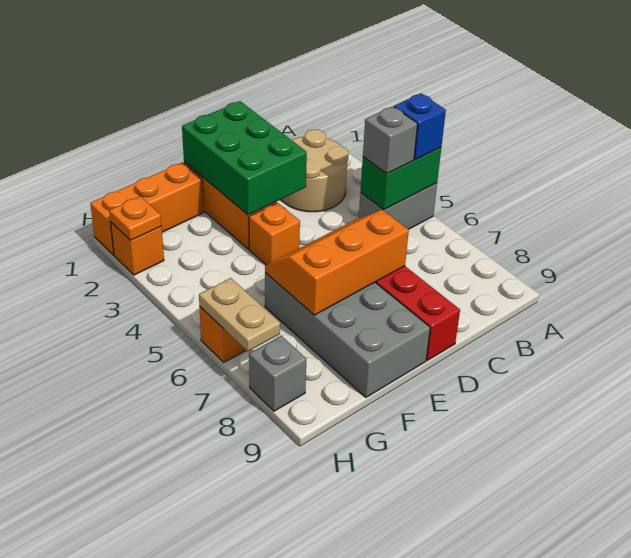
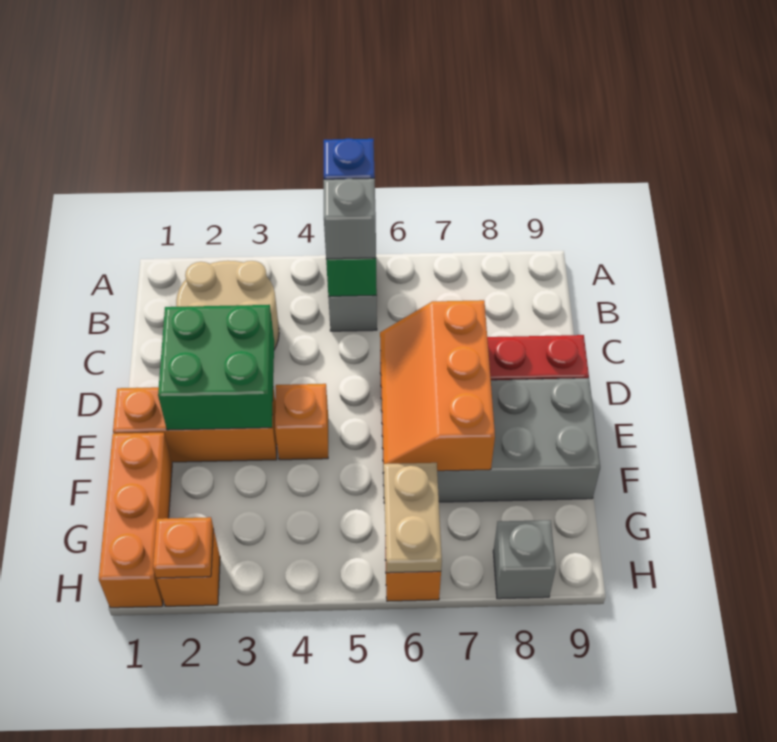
green 2x3 brick [182,101,307,215] -> green 2x2 brick [158,305,274,430]
tan 1x2 plate [199,278,280,351] -> tan 1x2 plate turned to [384,463,442,573]

